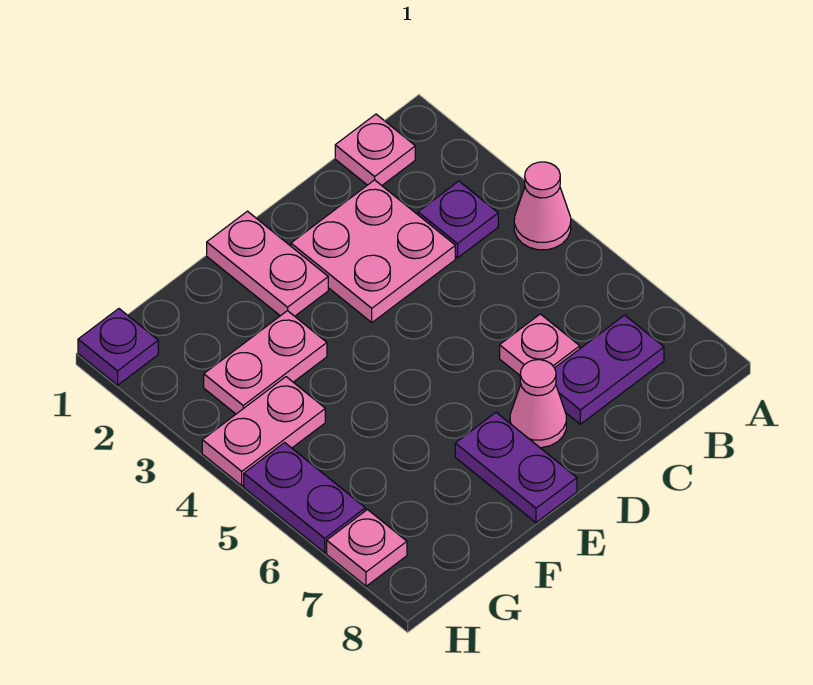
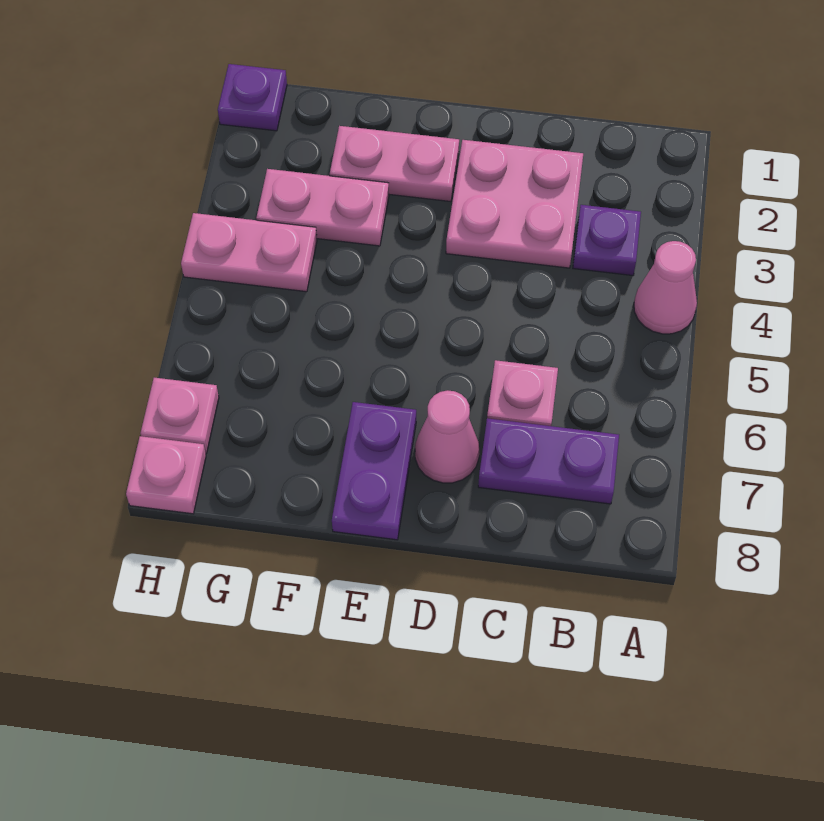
pink 1x1 plate [335,114,415,185] -> pink 1x1 plate moved to [126,436,206,514]
pink 1x2 plate [207,211,328,316] -> pink 1x2 plate turned to [330,126,459,202]
purple 1x2 plate [244,443,365,553] -> none

